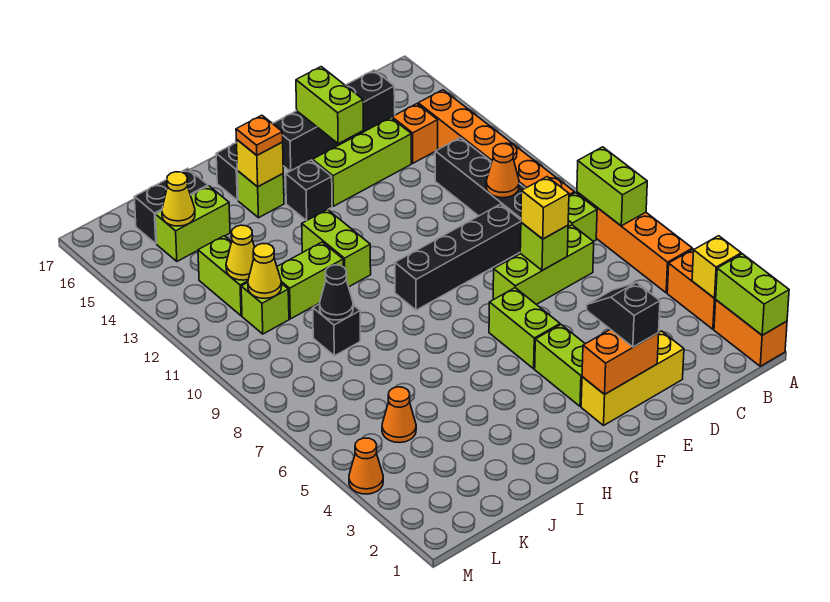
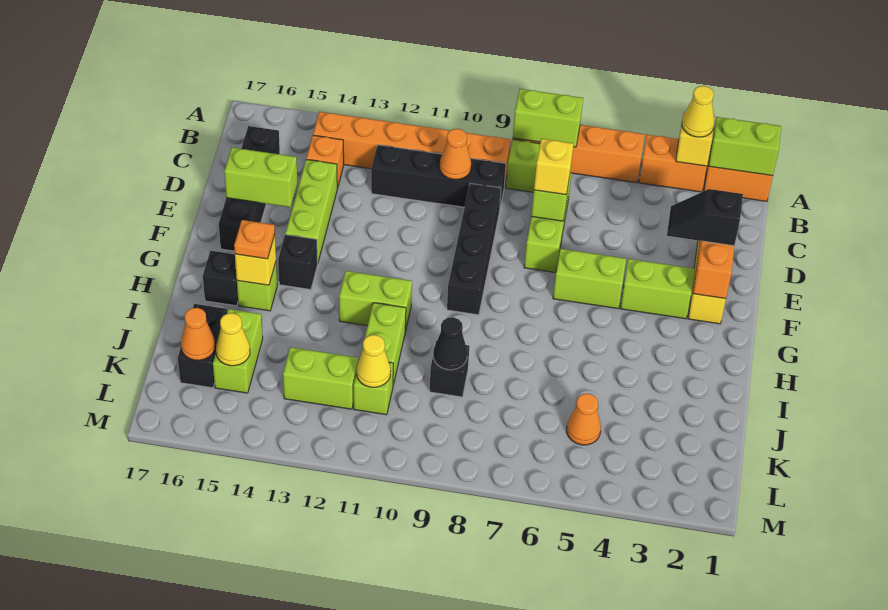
yellow 1x1 cone [226,225,254,280] -> yellow 1x1 cone moved to [682,86,714,137]
orange 1x1 cone [349,438,383,494] -> orange 1x1 cone moved to [181,308,215,360]

